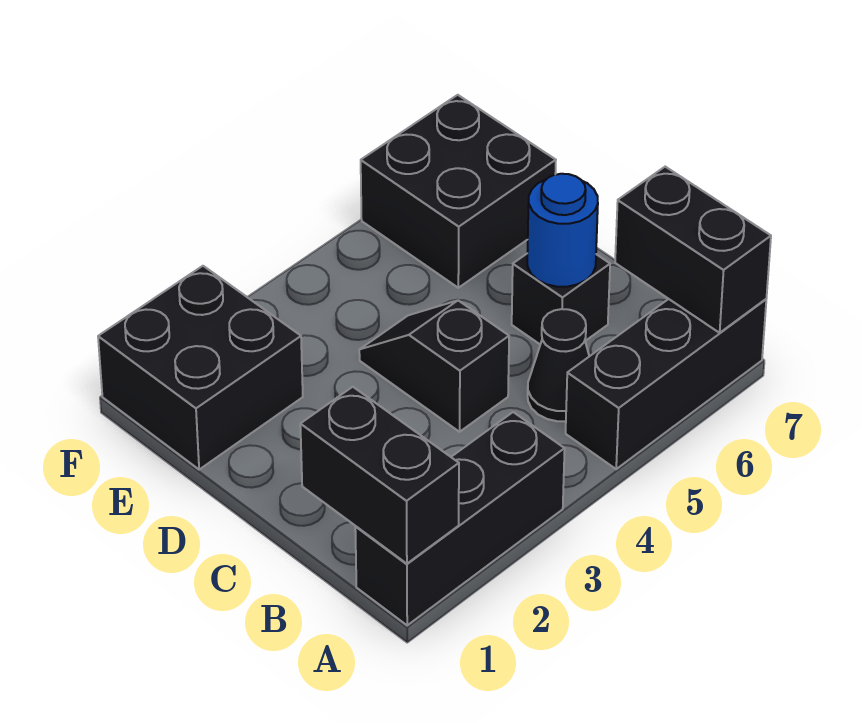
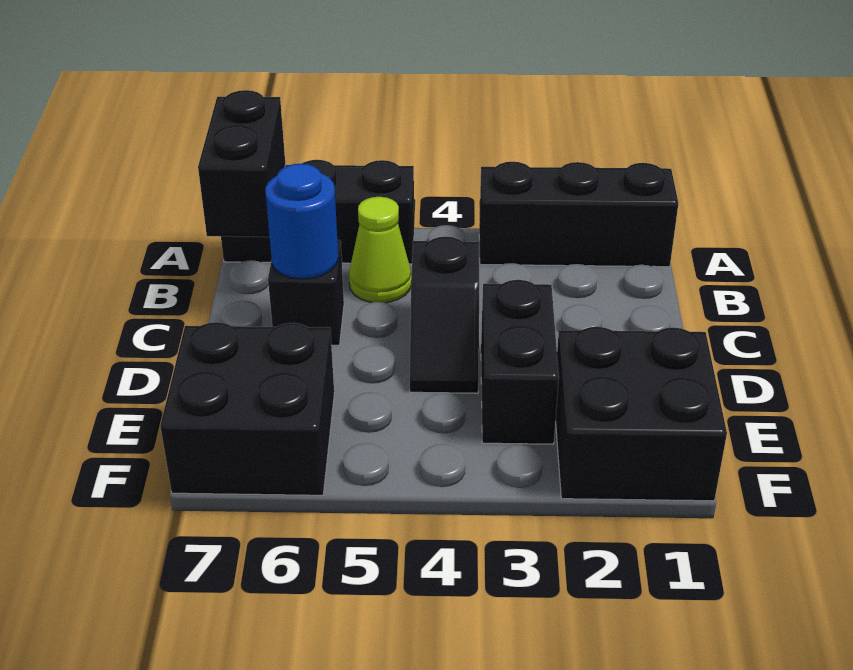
black 1x2 brick [300,387,459,564] -> black 1x2 brick moved to [481,280,559,444]
black 1x1 cone [528,309,589,421] -> lime 1x1 cone [349,197,411,303]

